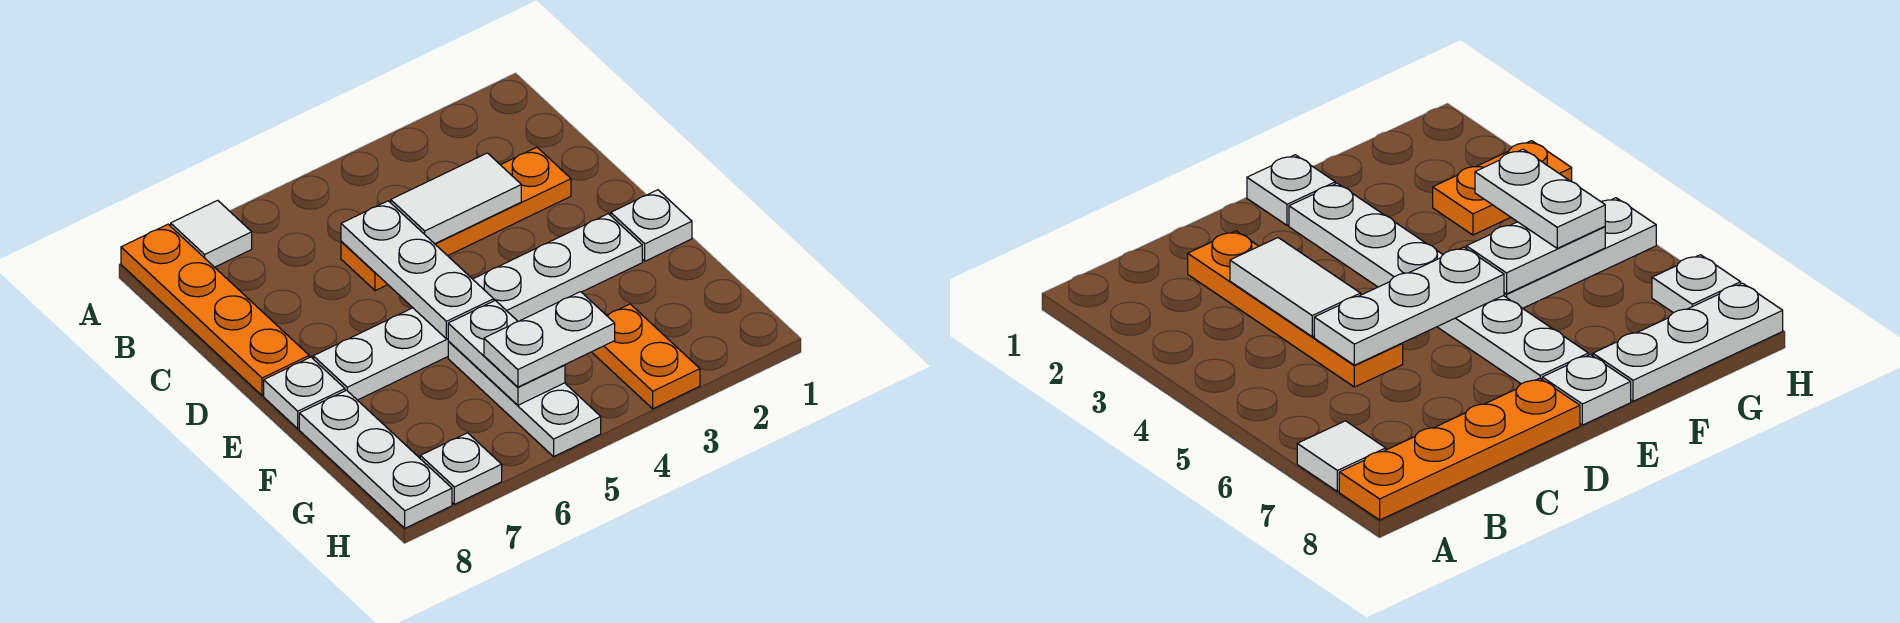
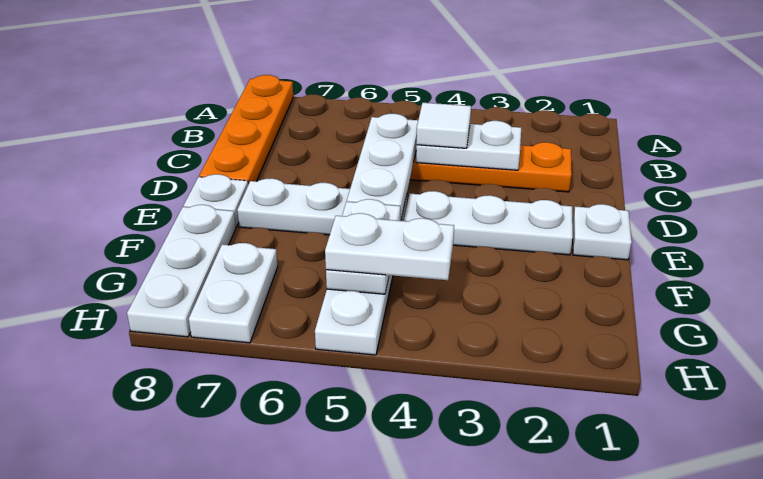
white 1x1 tile [171,200,252,267] -> white 1x1 tile moved to [416,103,471,148]
white 1x2 tile [391,153,521,244] -> white 1x2 plate [416,121,521,170]
orange 1x2 plate [592,304,700,409] -> none
white 1x1 plate [420,433,502,504] -> white 1x2 plate [189,243,278,343]

